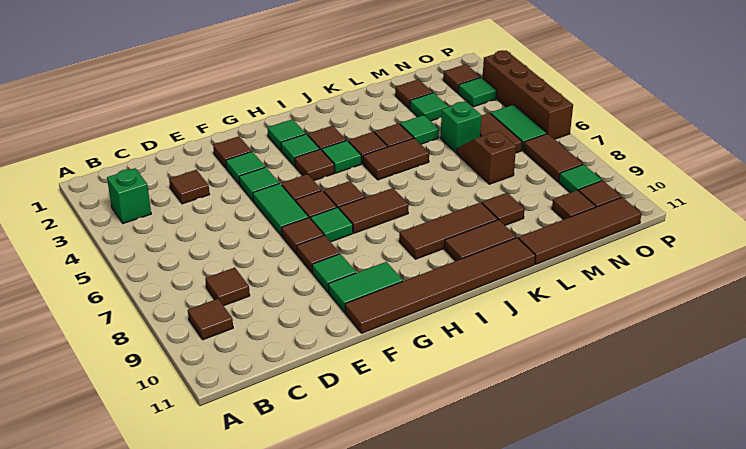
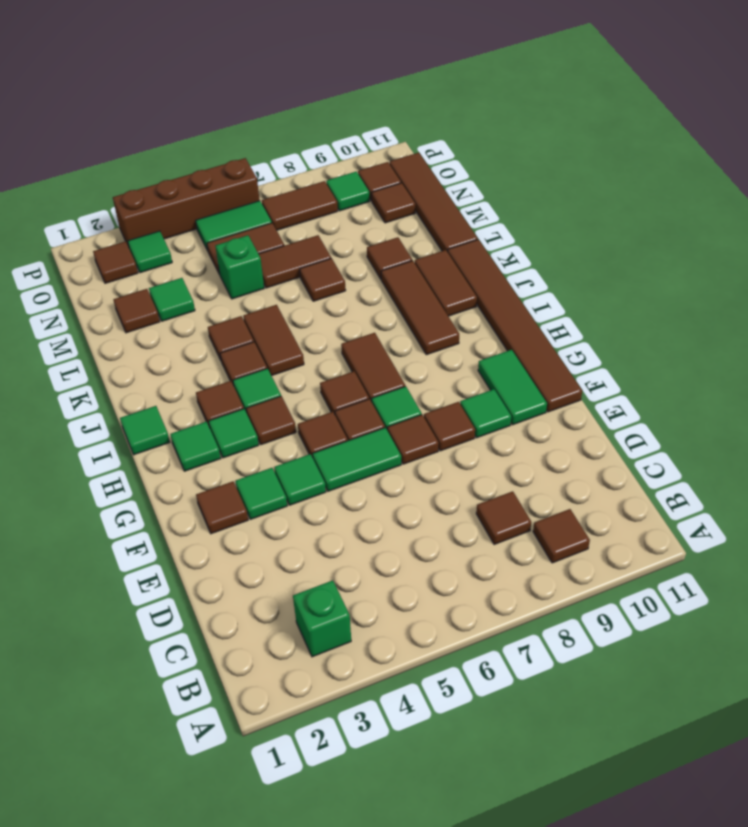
brown 1x1 tile [169,170,210,204] -> brown 1x1 tile moved to [300,258,346,301]
green 1x1 tile [400,115,439,144] -> green 1x1 tile moved to [120,406,170,455]
brown 1x2 slope [457,131,516,184] -> brown 1x2 tile [259,235,331,288]

